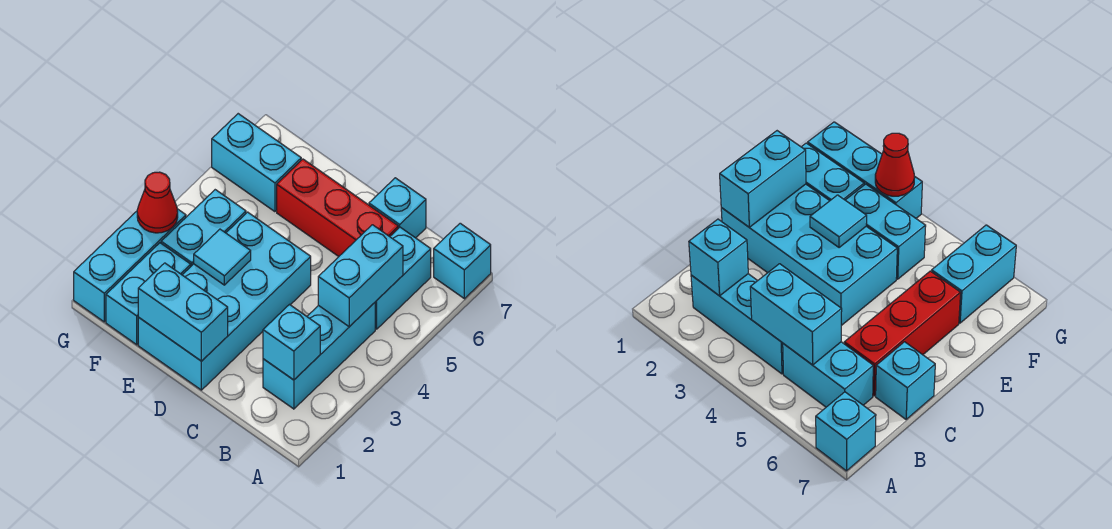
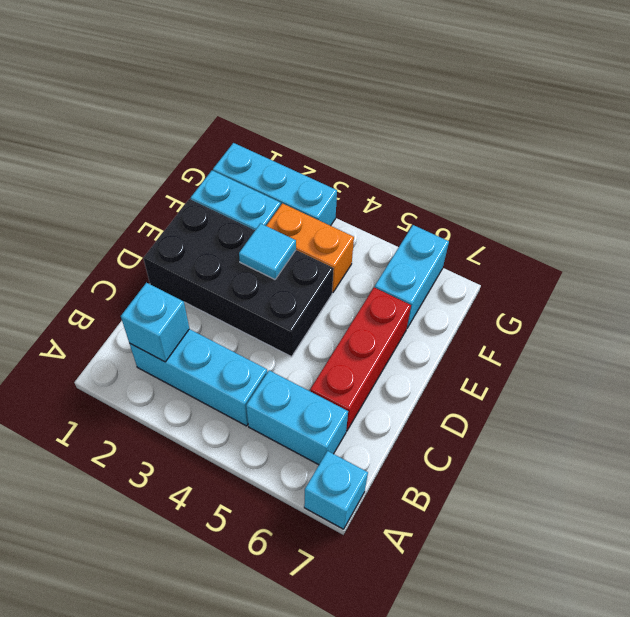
cyan 1x2 brick [318,225,403,327] -> none
cyan 1x1 brick [369,178,426,238] -> none
cyan 2x4 brick [138,212,311,390] -> black 2x4 brick [143,199,334,357]
cyan 1x2 brick [138,263,228,361] -> none
cyan 1x2 brick [161,190,246,266] -> orange 1x2 brick [266,203,354,293]
red 1x1 cone [137,172,178,233] -> none

